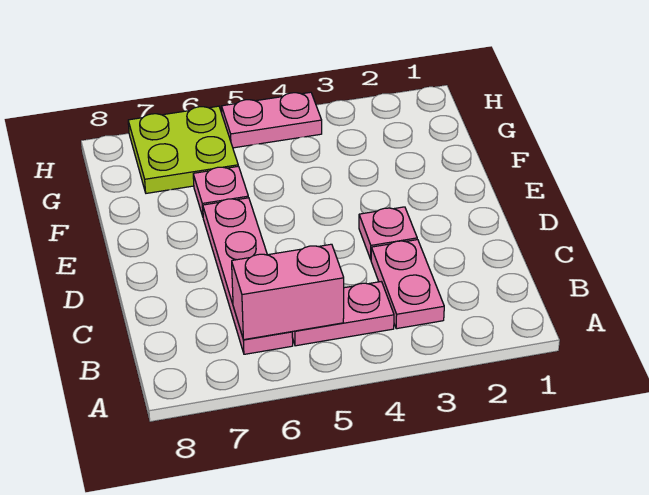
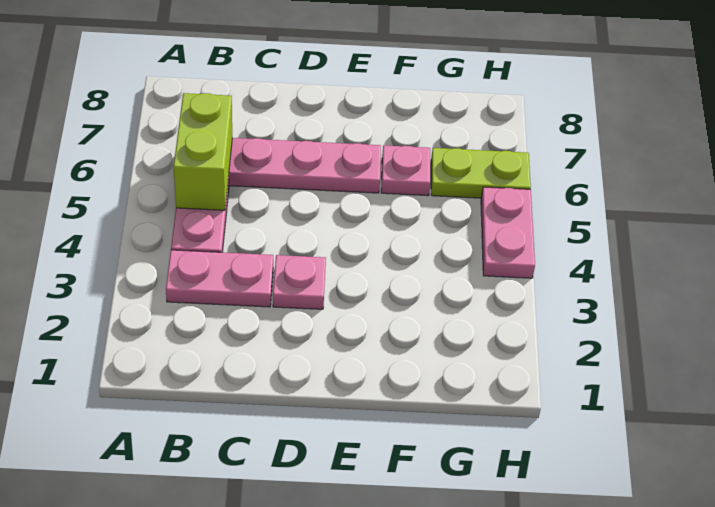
pink 1x2 brick [232,244,344,340] -> lime 1x2 brick [174,93,232,210]
lime 2x2 plate [128,106,238,193] -> lime 1x2 plate [431,148,531,198]

